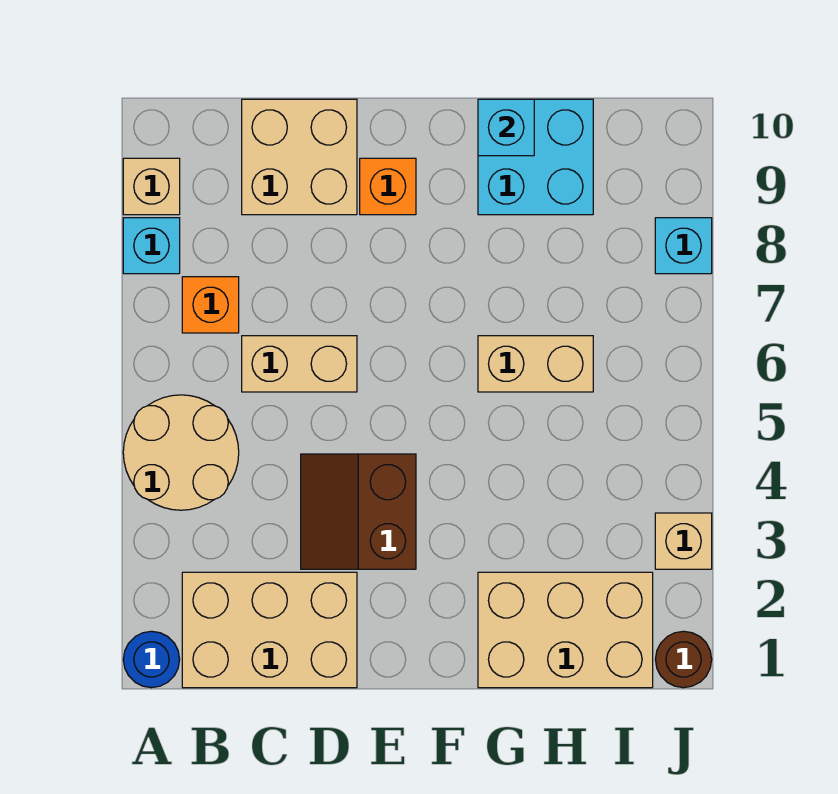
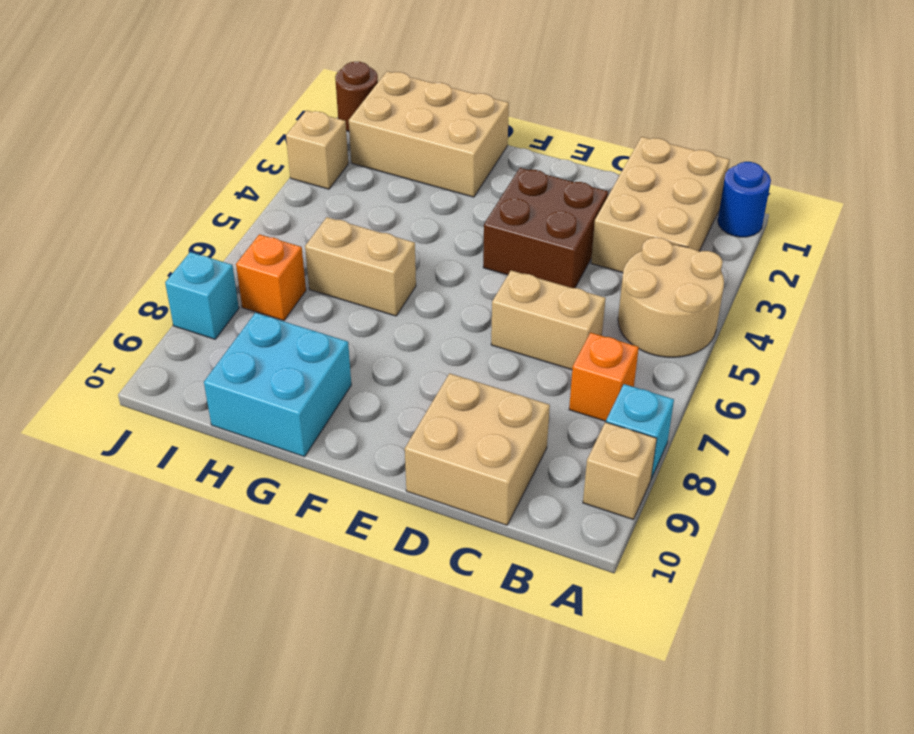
tan 2x3 brick [182,572,357,688] -> tan 2x3 brick turned to [591,137,730,273]
brown 2x2 slope [301,454,416,569] -> brown 2x2 brick [483,168,608,288]
orange 1x1 brick [360,158,416,215] -> orange 1x1 brick moved to [236,234,306,321]
cyan 1x1 brick [478,99,534,156] -> none

